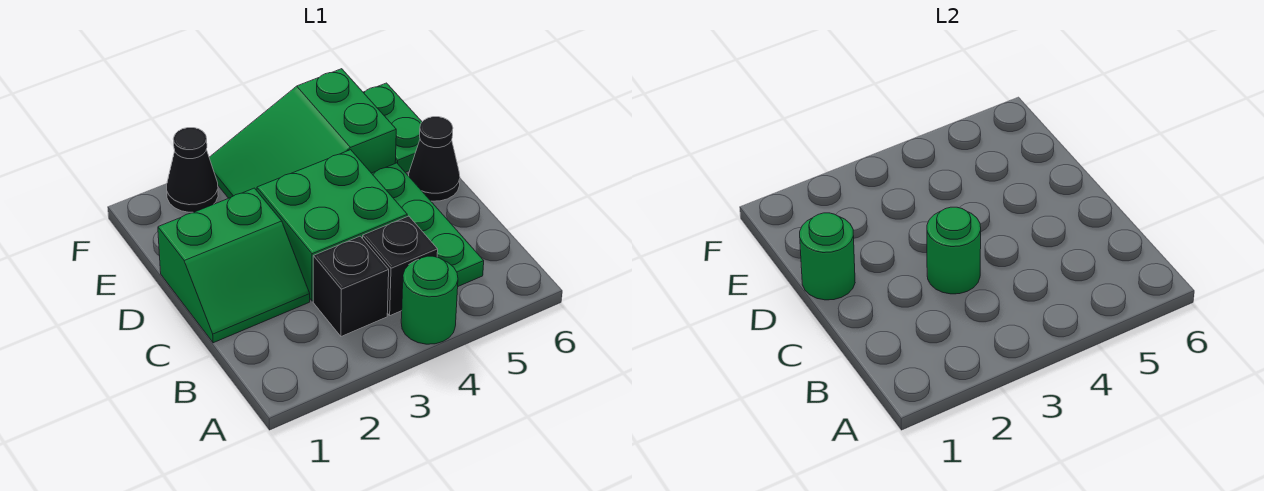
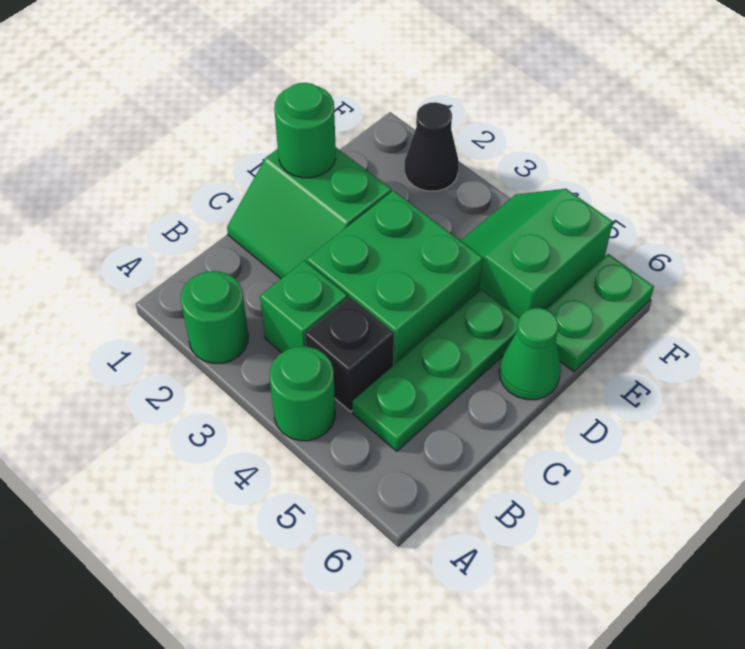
black 1x1 brick [313,236,389,337] -> green 1x1 brick [260,261,348,353]
green 1x1 round brick [927,207,981,294] -> green 1x1 round brick moved to [181,271,248,363]
black 1x1 cone [409,117,460,201] -> green 1x1 cone [499,308,561,400]
green 2x3 slope [209,69,396,198] -> green 2x2 slope [461,189,613,318]

